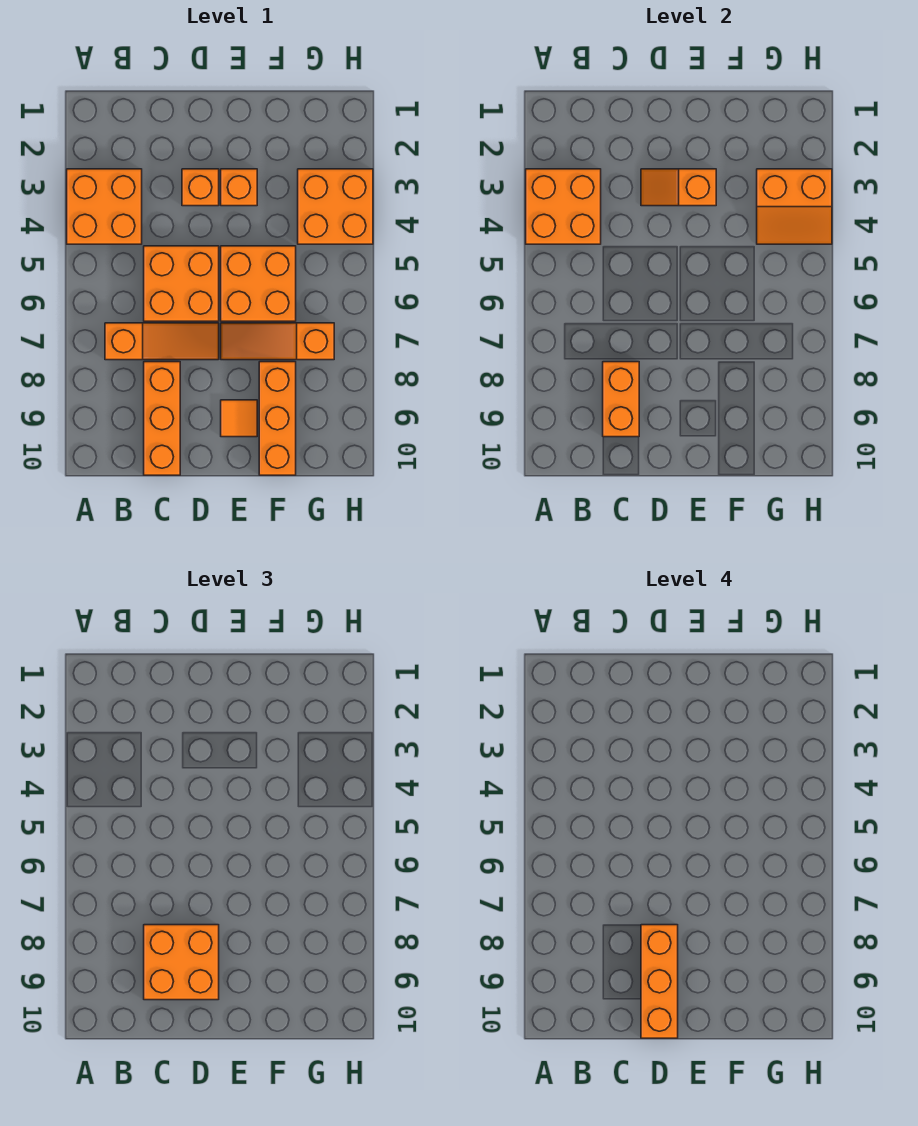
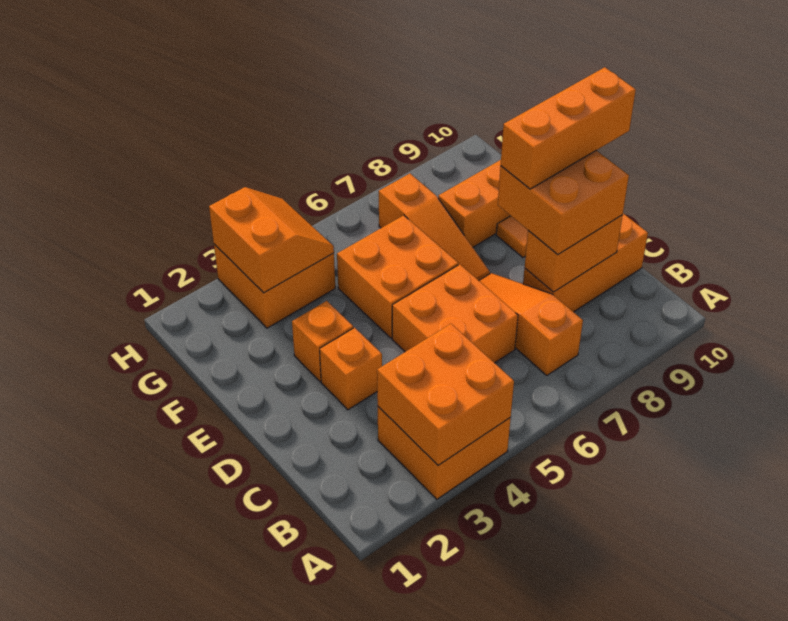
orange 1x2 slope [641,169,716,206] -> none

